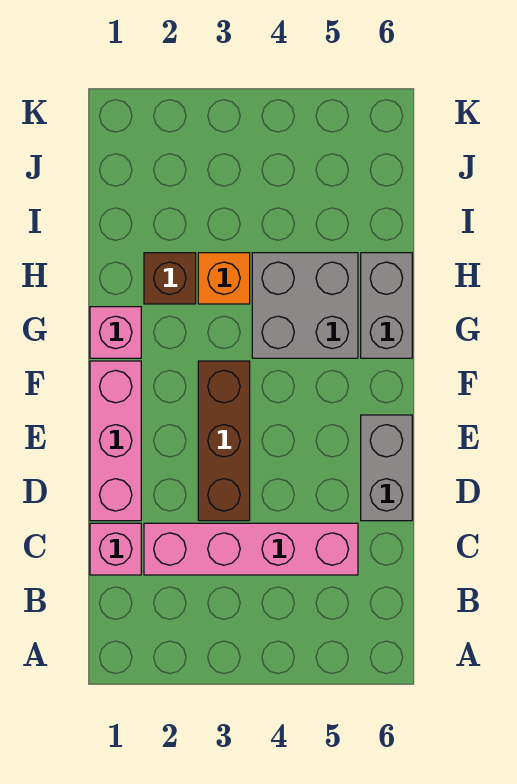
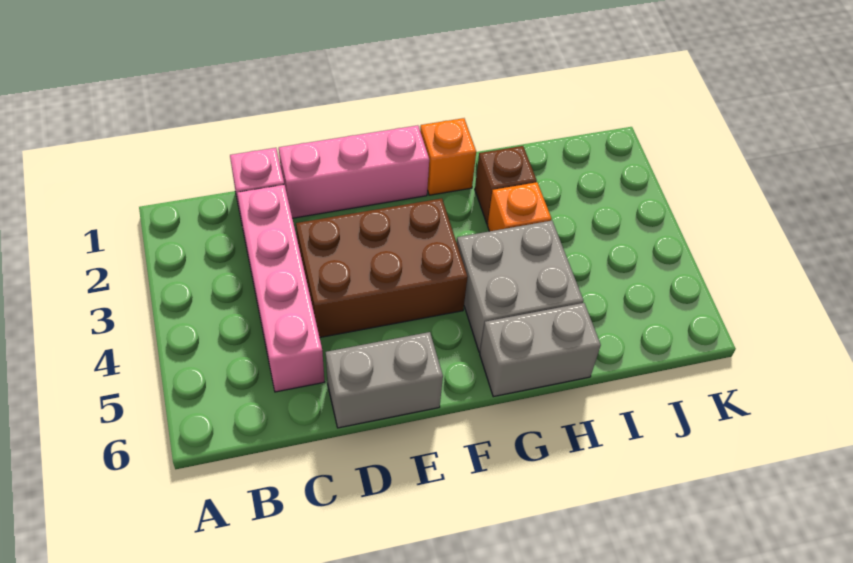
brown 1x3 brick [198,361,250,521] -> brown 2x3 brick [296,198,468,337]
pink 1x1 brick [90,307,141,358] -> orange 1x1 brick [420,118,476,195]

